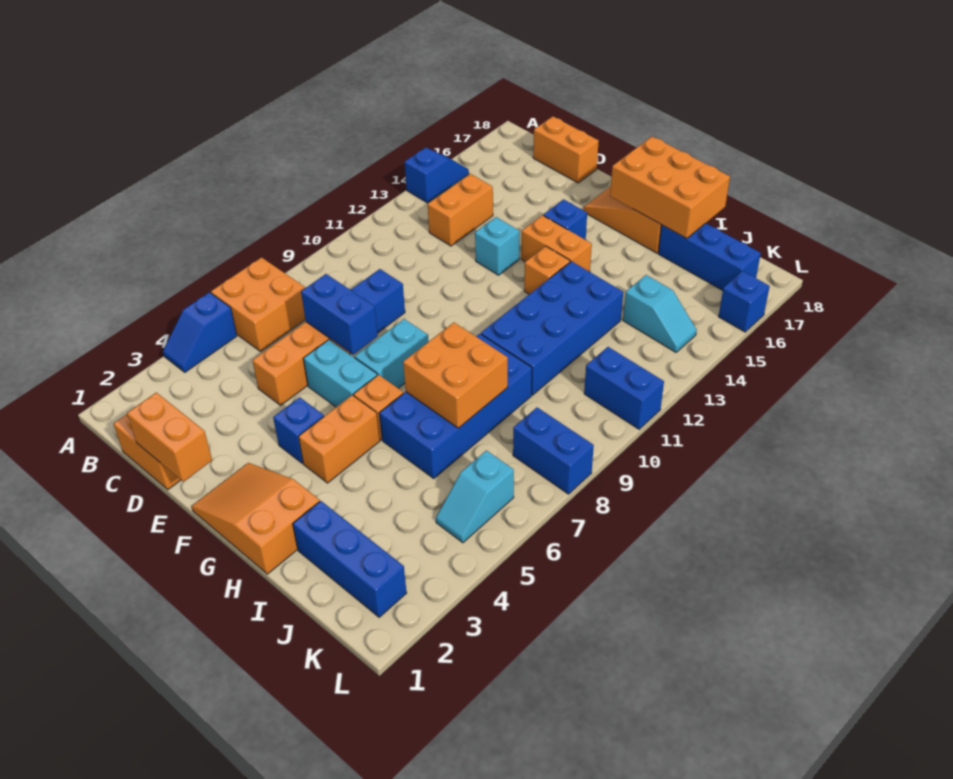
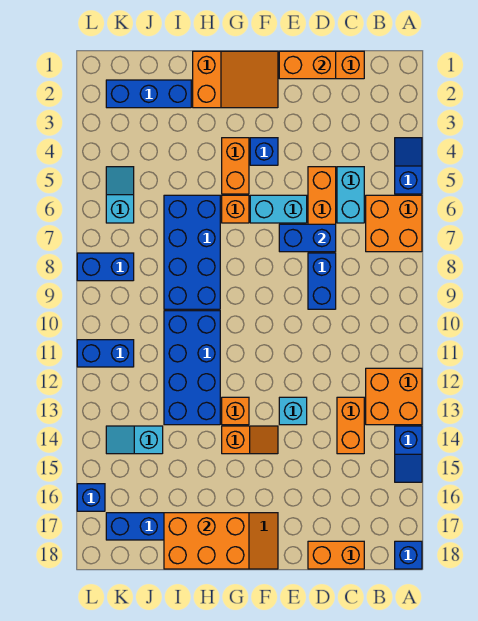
cyan 1x2 brick [355,319,429,388] -> cyan 1x2 brick moved to [337,167,364,223]
orange 1x2 brick [521,215,592,272] -> orange 1x2 slope [222,426,278,454]
blue 1x1 brick [543,199,587,240] -> blue 1x1 brick moved to [395,541,422,569]
orange 2x2 brick [403,323,508,428] -> orange 2x2 brick moved to [366,368,422,425]

